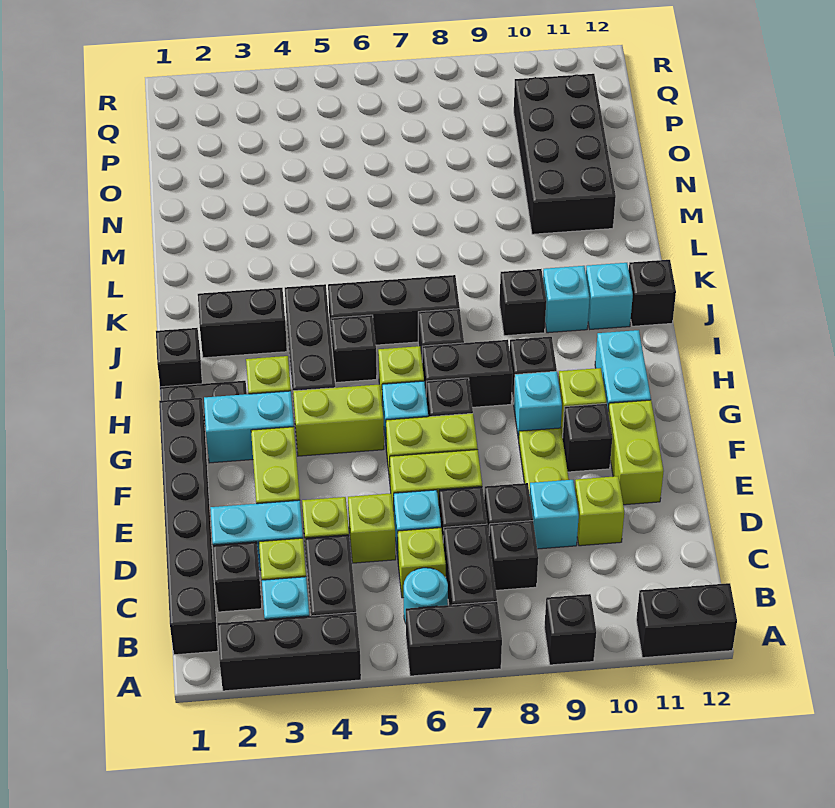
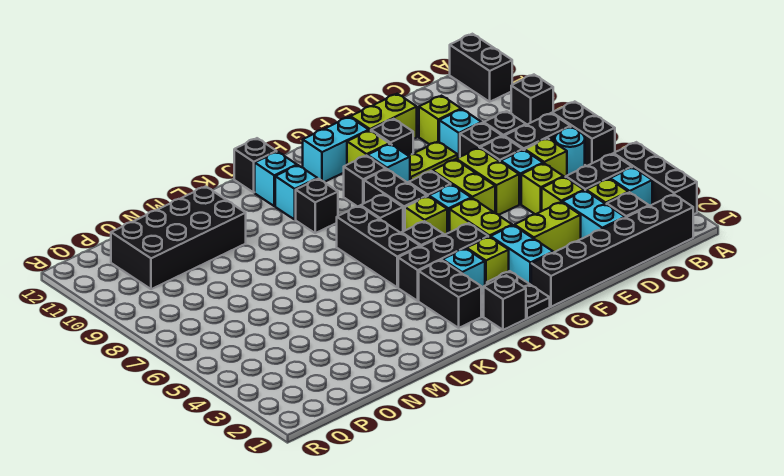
none -> cyan 1x1 brick [443,248,485,294]

